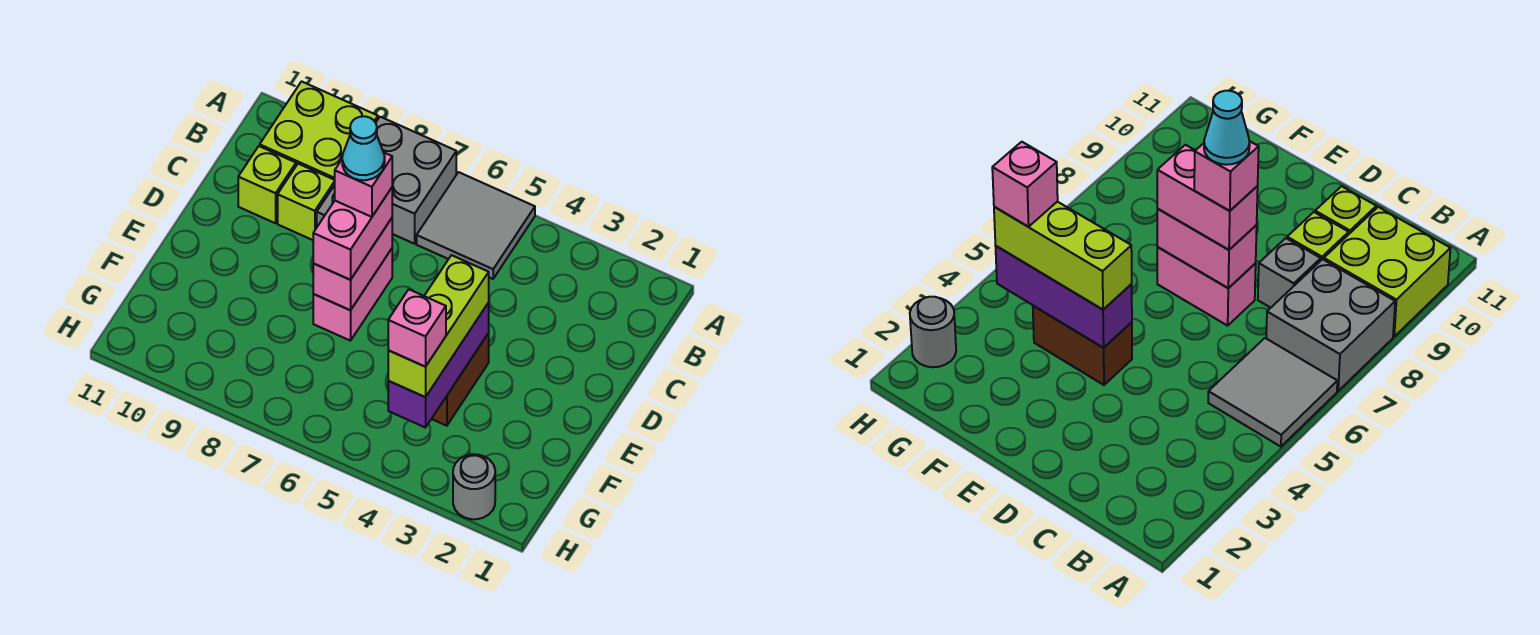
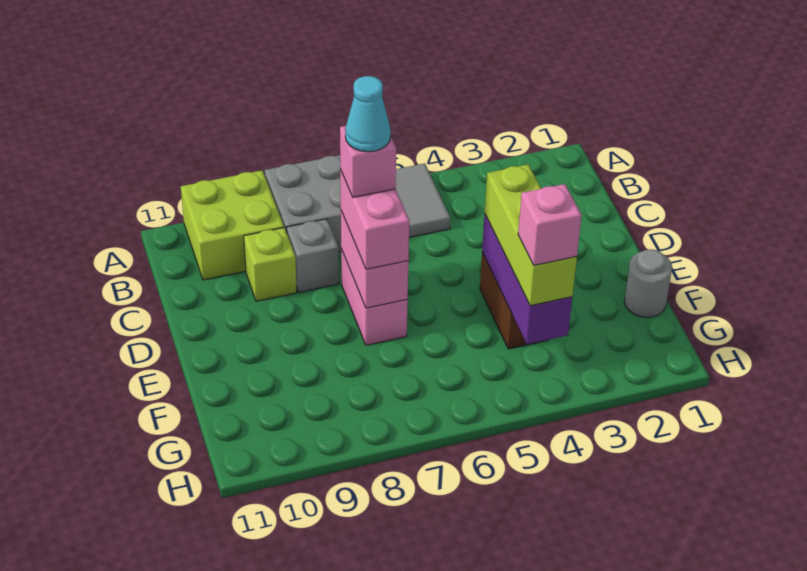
lime 1x1 brick [238,146,296,223] -> none
grey 1x1 round brick [453,454,495,519] -> grey 1x1 round brick moved to [624,249,672,317]

